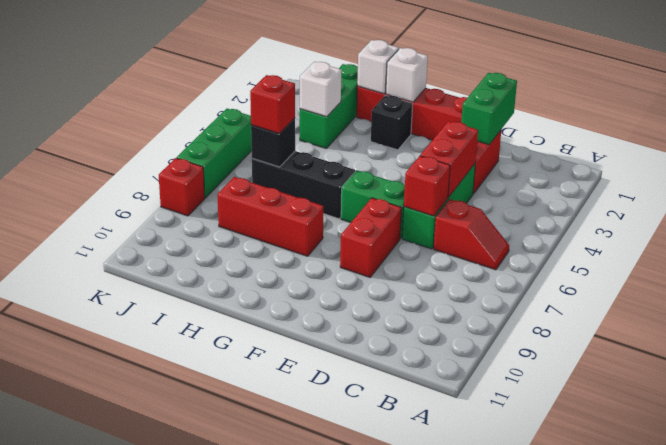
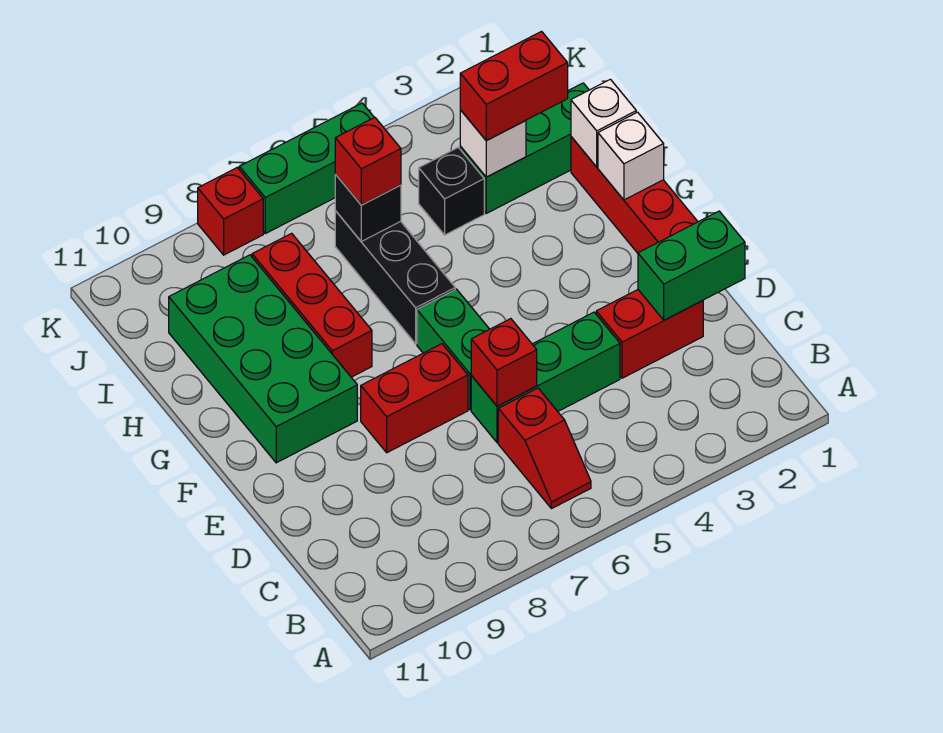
red 1x2 brick [420,121,478,197] -> red 1x2 brick moved to [460,31,568,141]
none -> green 2x4 brick [169,255,357,463]
black 1x1 brick [371,95,413,150] -> black 1x1 brick moved to [419,148,484,235]

